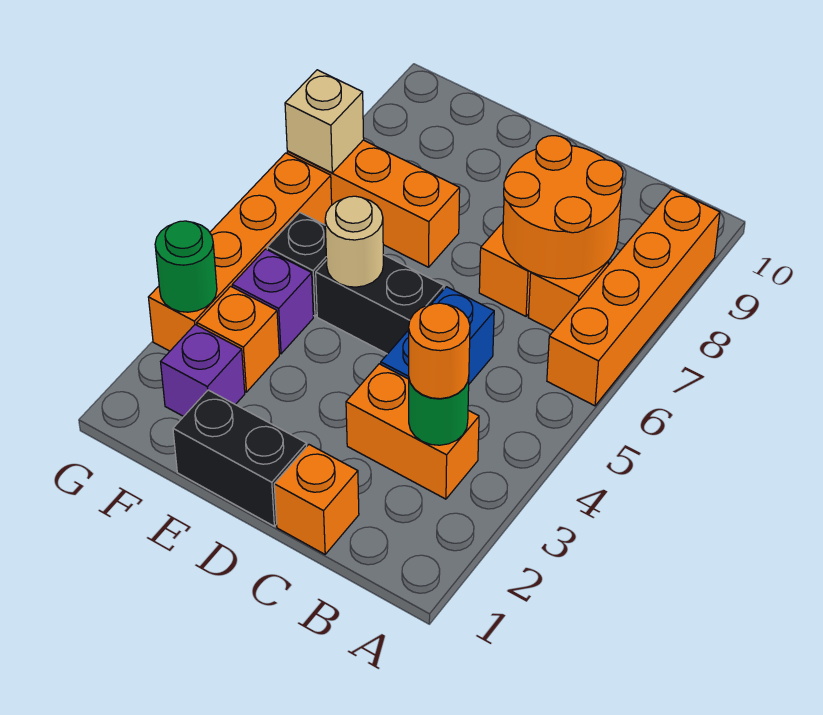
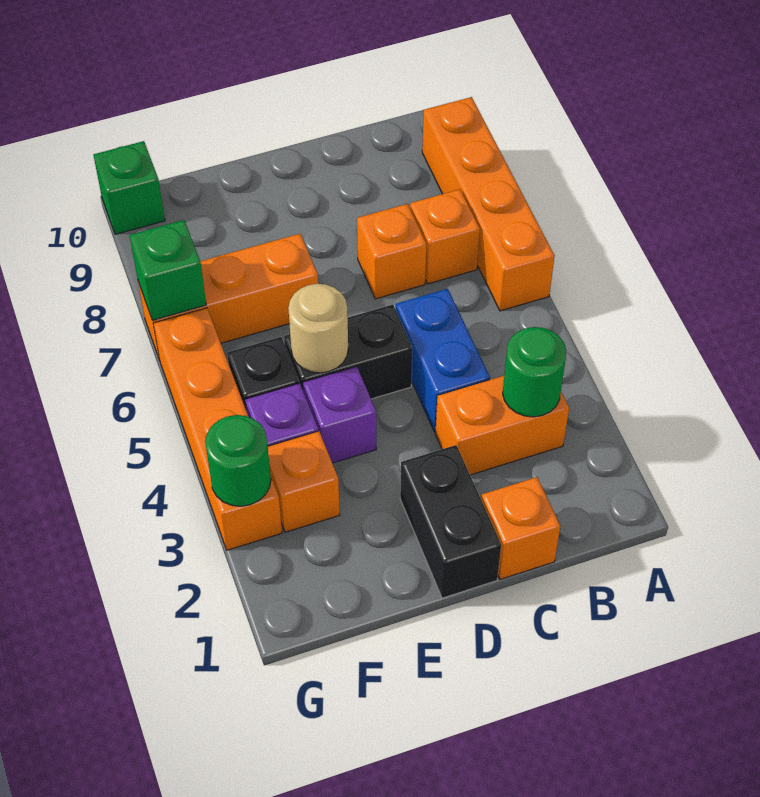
orange 1x1 round brick [409,303,470,399] -> none
orange 2x2 round brick [503,136,623,279] -> none
black 1x2 brick [173,390,307,526] -> black 1x2 brick turned to [400,445,501,598]
purple 1x1 brick [161,325,245,416] -> purple 1x1 brick moved to [303,366,376,463]
tan 1x1 brick [285,70,364,173] -> green 1x1 brick [129,220,206,320]
none -> green 1x1 brick [93,141,165,234]

